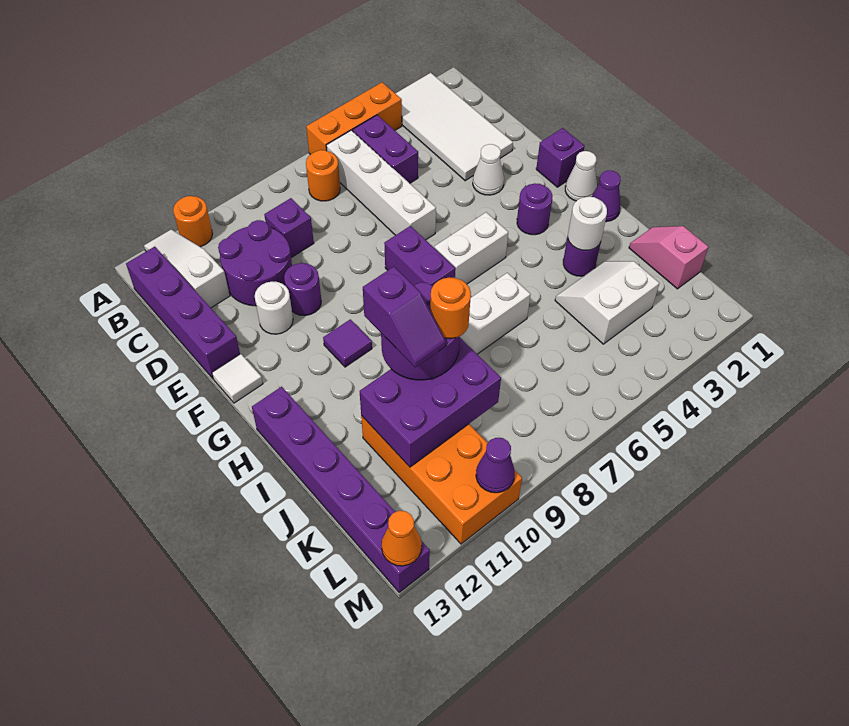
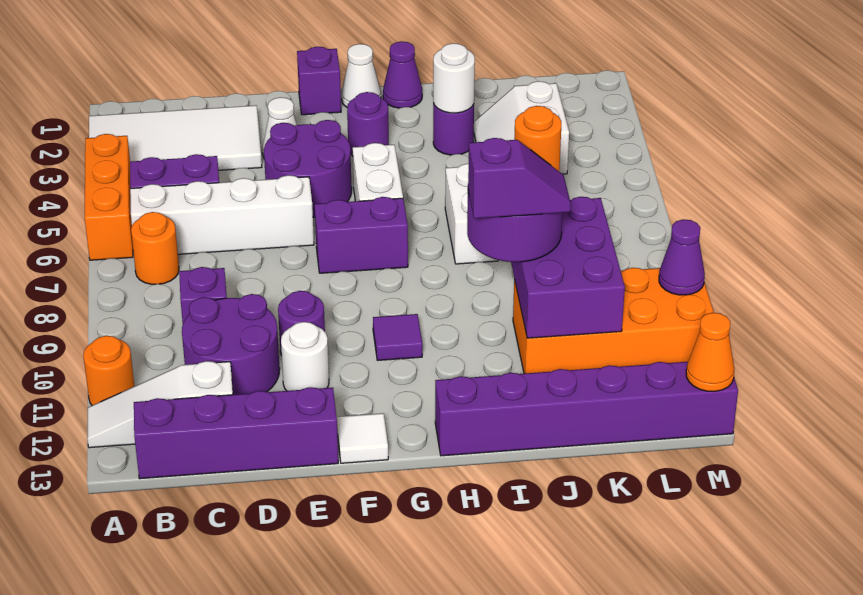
none -> purple 2x2 round brick [264,120,352,217]
pink 1x2 slope [629,226,708,289] -> none

